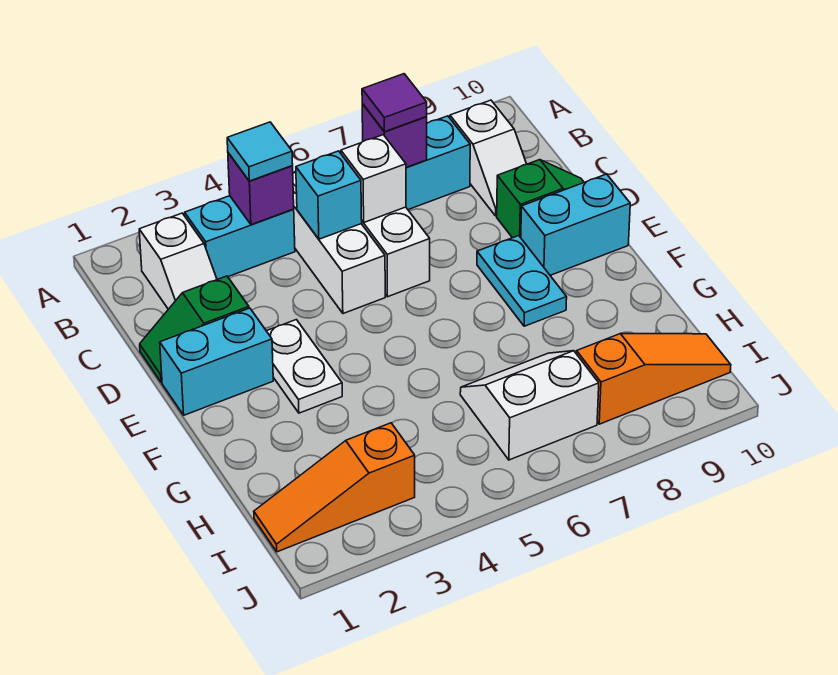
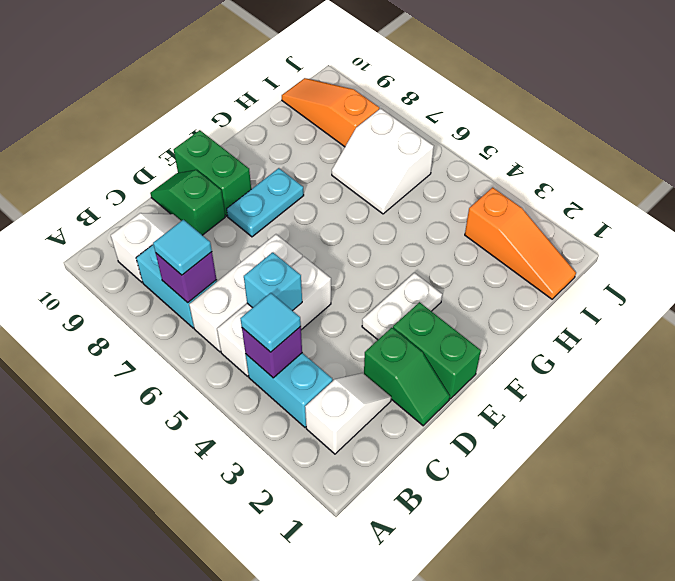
purple 1x1 tile [362,74,427,132] -> cyan 1x1 tile [153,220,212,275]
white 1x1 brick [341,135,406,222] -> none
cyan 1x2 brick [160,308,273,415] -> green 1x2 brick [393,302,481,399]
cyan 1x2 brick [521,174,630,275] -> green 1x2 brick [174,130,251,216]

